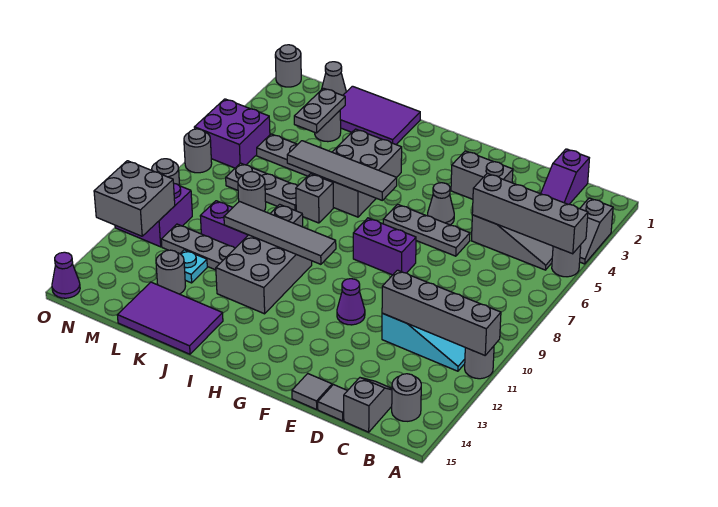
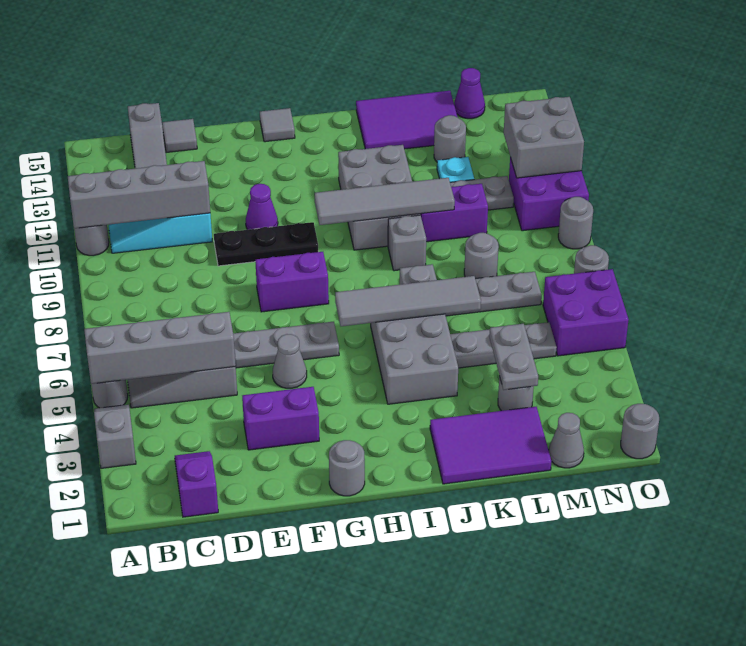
grey 1x1 round brick [392,374,421,421] -> grey 1x1 round brick moved to [329,440,365,496]
grey 1x2 brick [451,151,513,199] -> purple 1x2 brick [242,387,319,450]
none -> black 1x3 plate [214,222,319,266]
grey 1x1 tile [292,374,332,409] -> grey 1x1 tile moved to [260,108,295,142]
purple 1x1 cone [52,252,80,298] -> purple 1x1 cone moved to [454,68,485,119]

